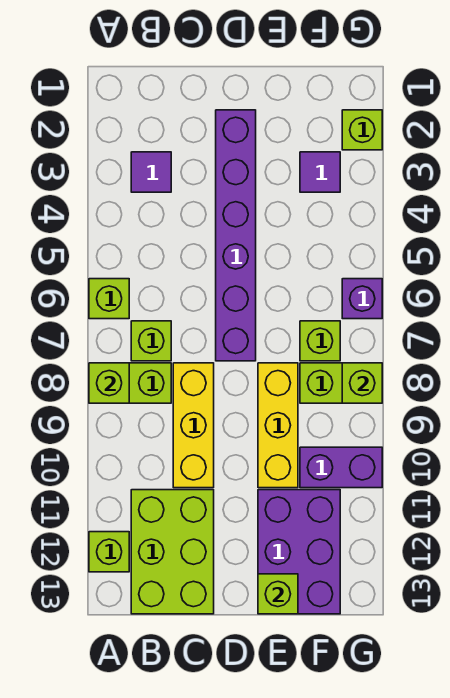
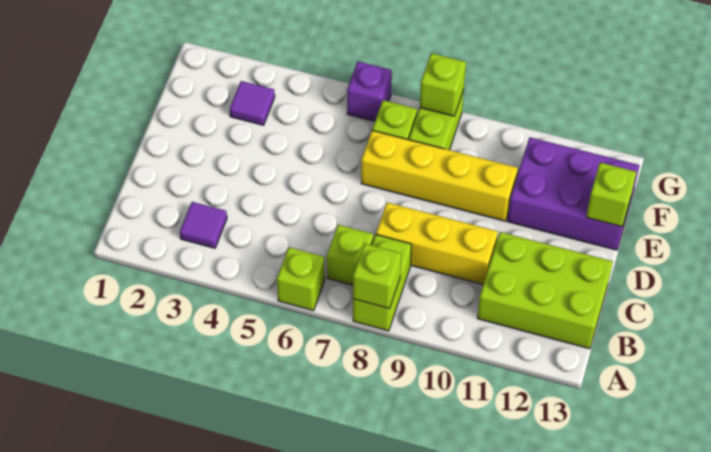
lime 1x1 brick [89,532,129,572] -> none
purple 1x6 brick [216,110,256,361] -> none
yellow 1x3 brick [258,363,298,488] -> yellow 1x4 brick [361,130,518,221]
purple 1x2 brick [300,447,382,488] -> none
lime 1x1 brick [342,110,382,150] -> none

